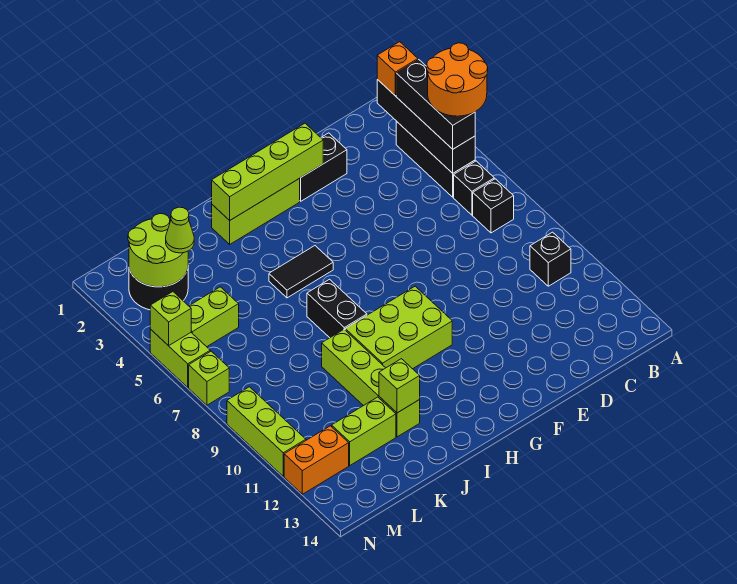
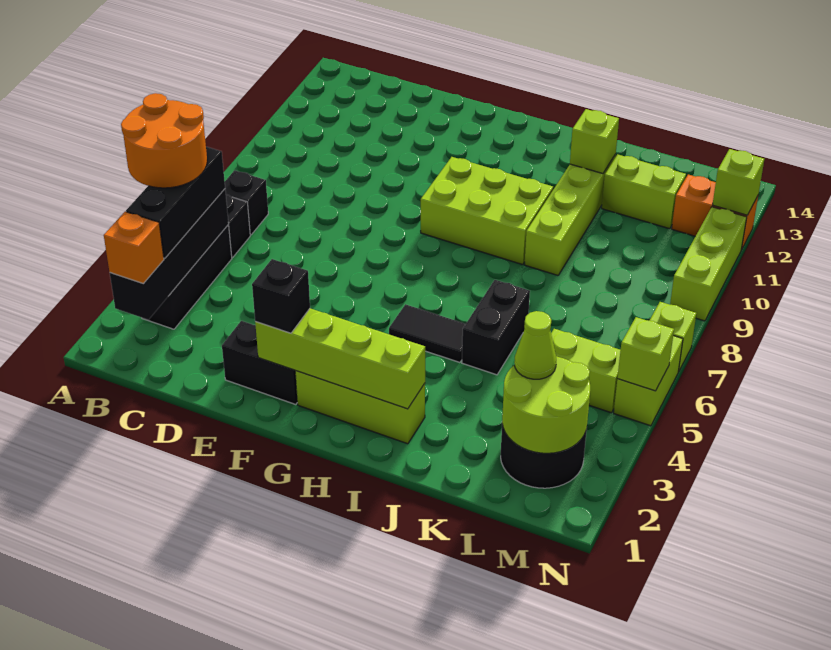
black 1x1 brick [530,232,571,286] -> black 1x1 brick moved to [252,259,310,333]
black 1x2 brick [307,279,367,338] -> black 1x2 brick moved to [462,280,530,375]
none -> lime 1x1 brick [713,149,764,215]

